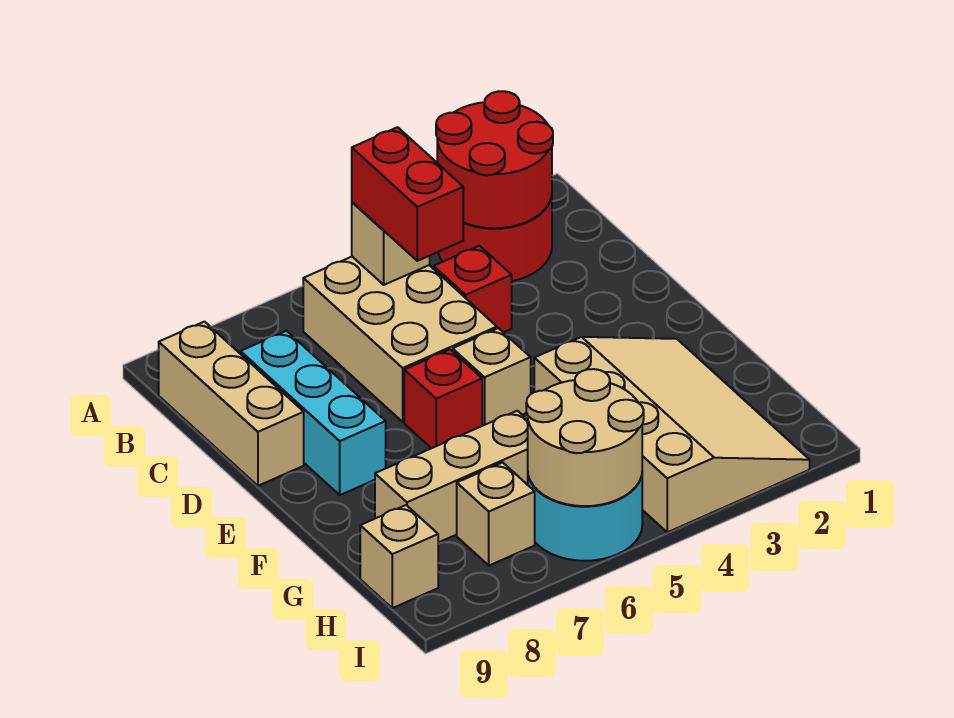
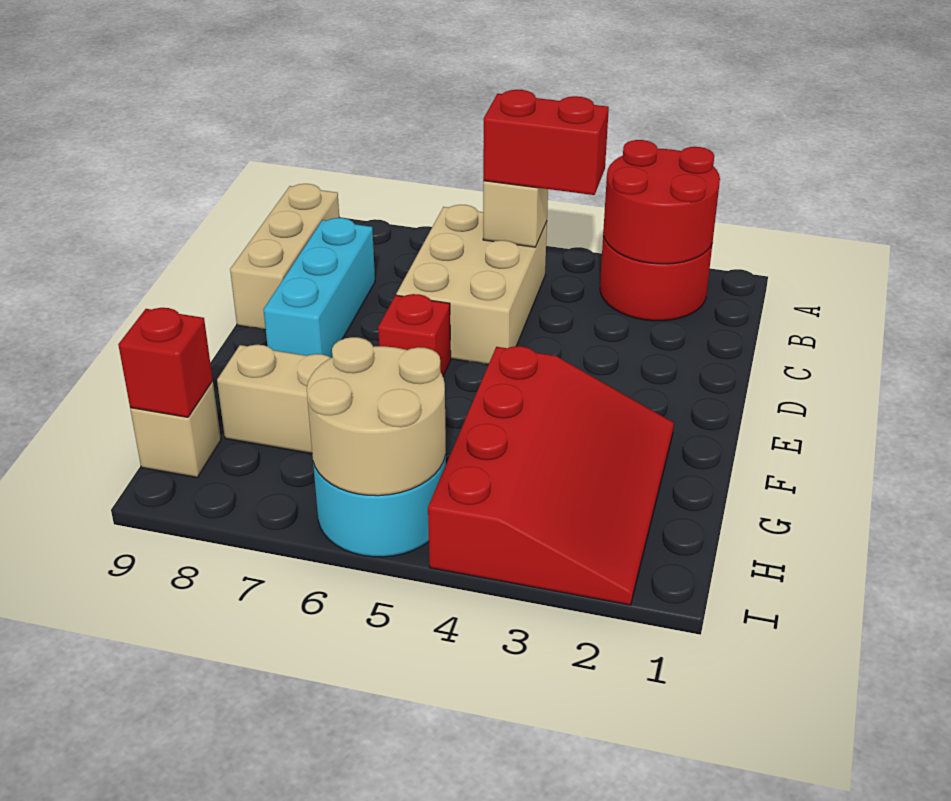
red 1x2 brick [352,127,463,261] -> red 1x2 brick turned to [483,90,609,195]
red 1x1 brick [434,246,512,332] -> red 1x1 brick moved to [118,308,213,417]
tan 1x1 brick [453,328,531,426] -> none
tan 3x4 slope [534,337,810,532] -> red 3x4 slope [428,346,674,605]
tan 1x1 brick [457,462,535,565] -> none

